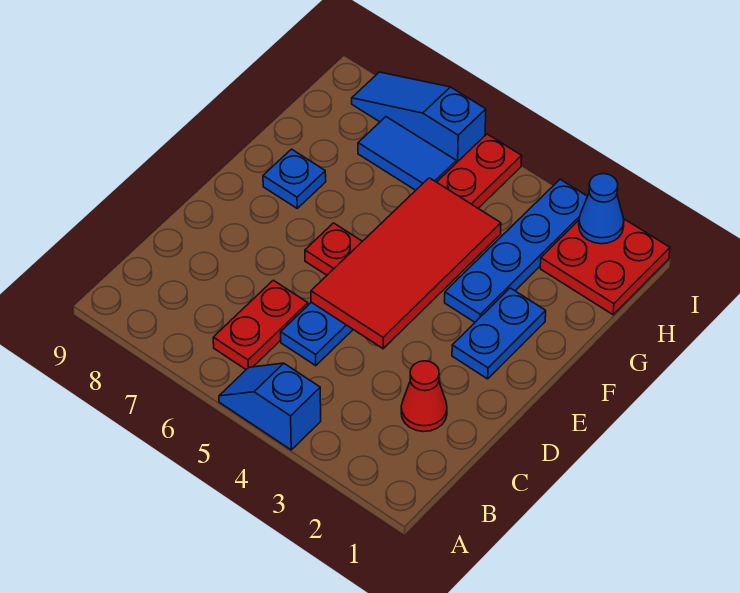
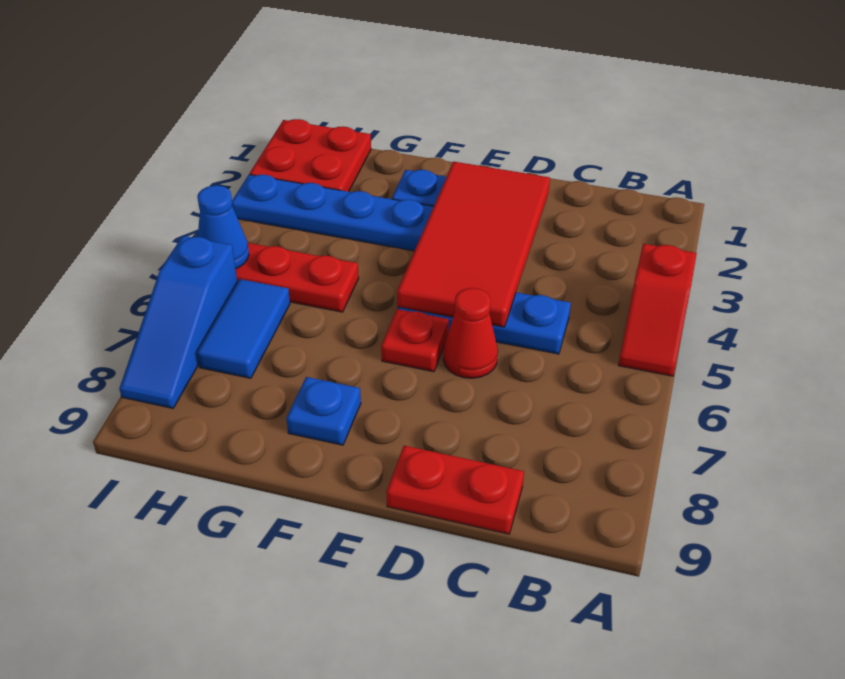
blue 1x2 slope [219,363,321,450] -> red 1x2 slope [619,244,697,376]
red 1x2 plate [213,280,308,369] -> red 1x2 plate moved to [386,446,524,534]
red 1x1 cone [401,361,447,432] -> red 1x1 cone moved to [443,288,498,378]
red 2x4 tile [311,178,501,349] -> red 2x4 tile turned to [397,162,550,327]
blue 1x1 cone [579,174,624,244] -> blue 1x1 cone moved to [197,185,249,269]

